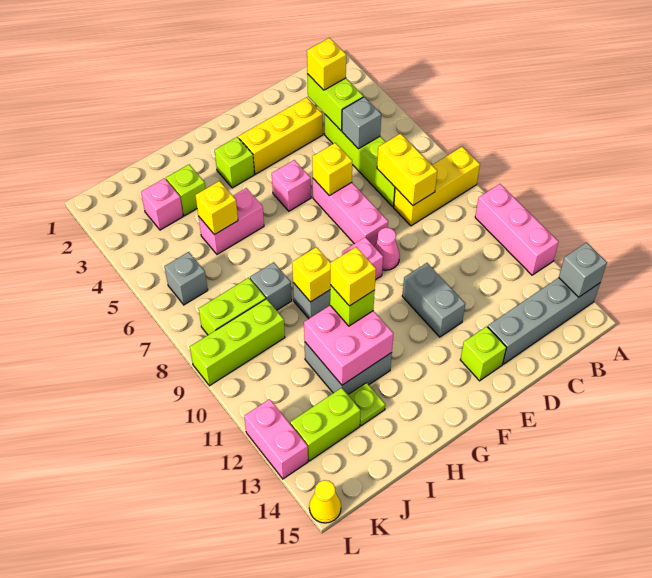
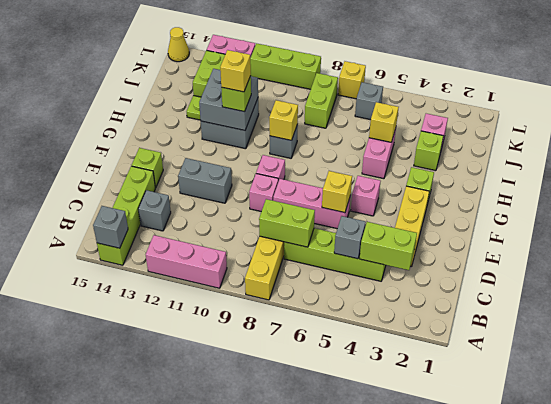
grey 1x4 brick [488,278,600,364] -> lime 1x4 brick [97,166,155,265]
yellow 1x1 brick [307,38,346,90] -> yellow 1x1 brick moved to [338,61,366,99]
yellow 1x2 brick [377,134,437,205] -> lime 1x2 brick [259,199,315,247]
pink 1x1 cone [374,228,400,270] -> pink 1x1 brick [249,174,278,212]
pink 2x2 brick [304,306,393,385] -> grey 2x2 brick [199,69,258,130]
grey 1x1 brick [250,262,292,310] -> grey 1x1 brick moved to [138,190,171,231]
lime 1x3 brick [190,299,285,386] -> lime 1x3 brick turned to [250,43,321,89]

